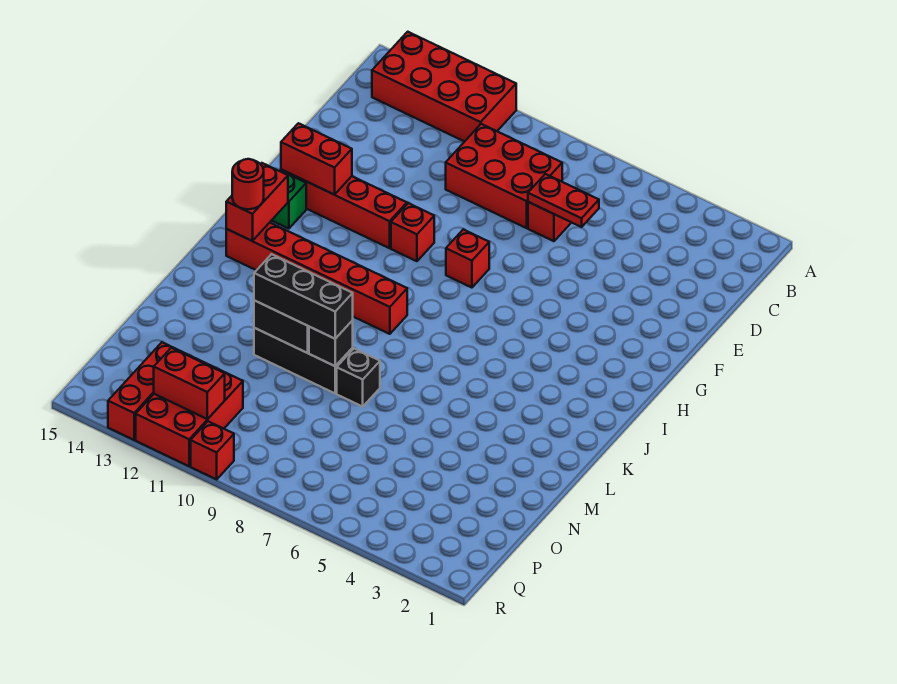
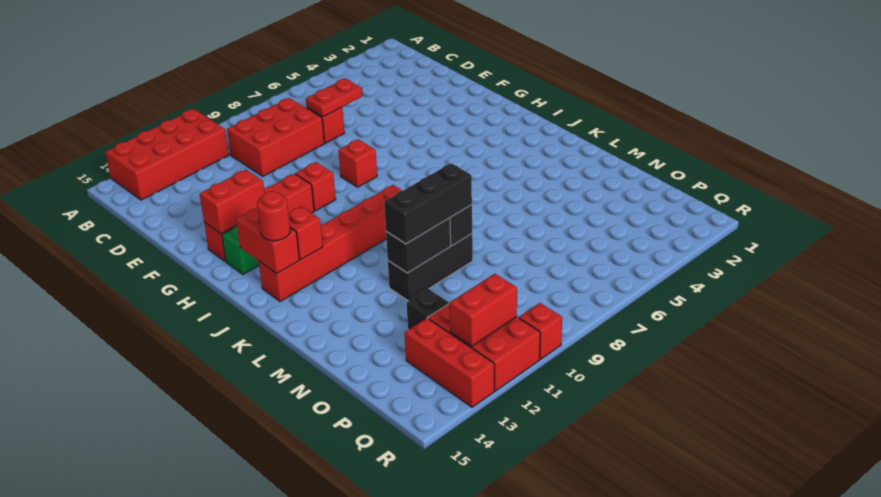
none -> red 1x1 brick [288,206,323,260]
black 1x1 brick [337,349,380,407] -> black 1x1 brick moved to [407,289,449,330]

